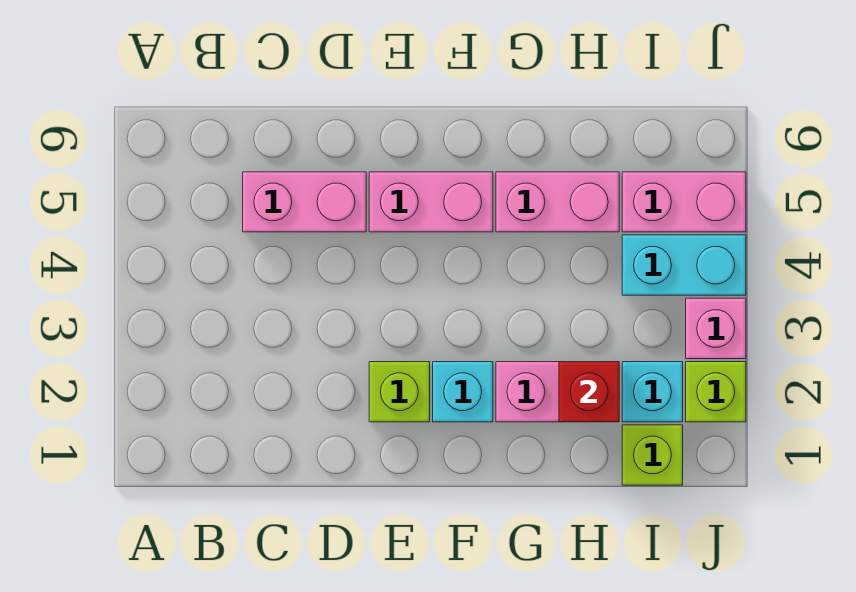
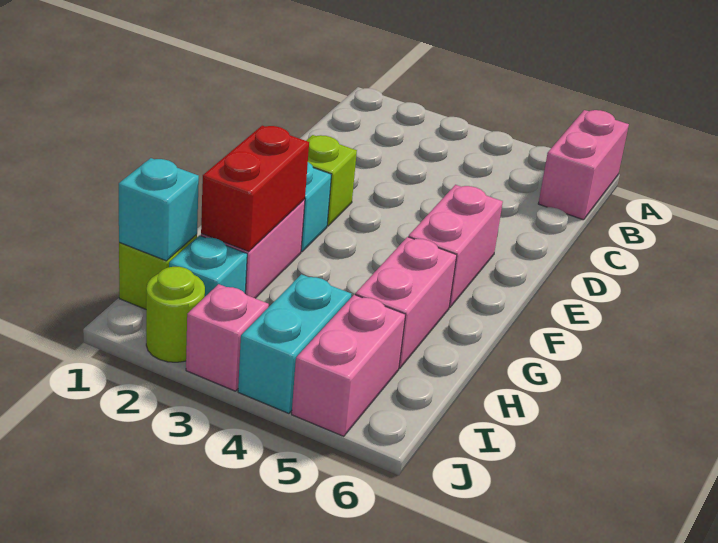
pink 1x2 brick [243,172,366,232] -> pink 1x2 brick moved to [538,110,629,220]
red 1x1 brick [559,362,619,422] -> red 1x2 brick [201,126,309,252]
none -> cyan 1x1 brick [119,158,199,261]
lime 1x1 brick [686,362,746,422] -> lime 1x1 round brick [146,267,205,362]

